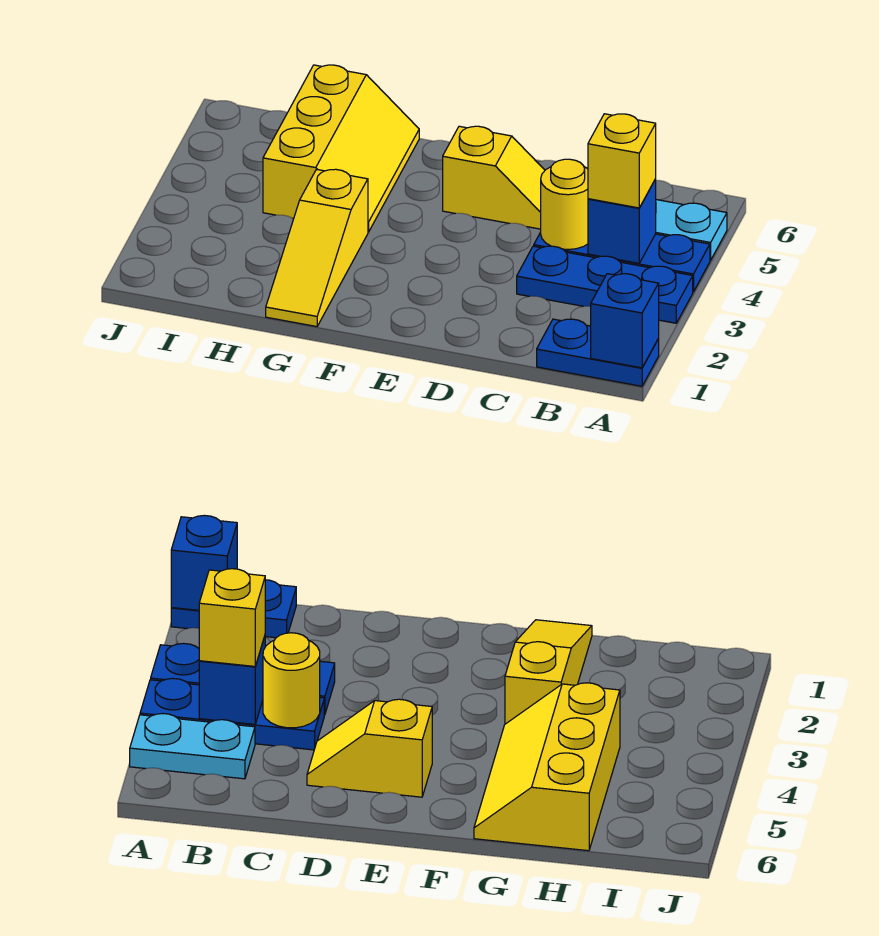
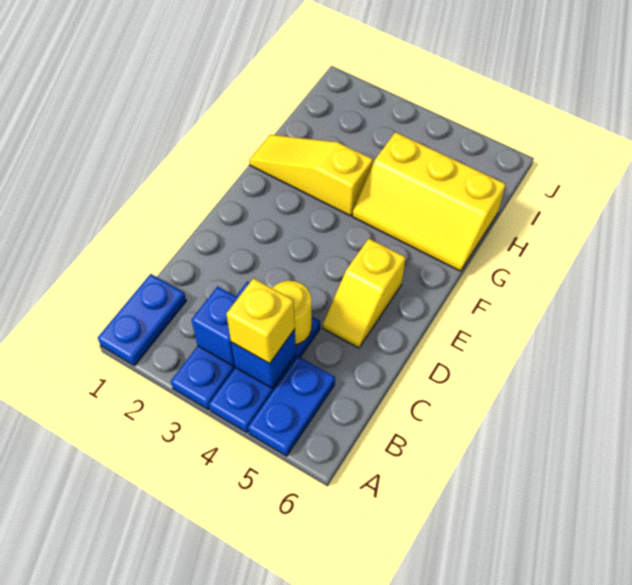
blue 1x1 brick [591,274,659,368] -> blue 1x1 brick moved to [192,286,238,366]
cyan 1x2 plate [656,200,727,260] -> blue 1x2 plate [248,356,335,456]

